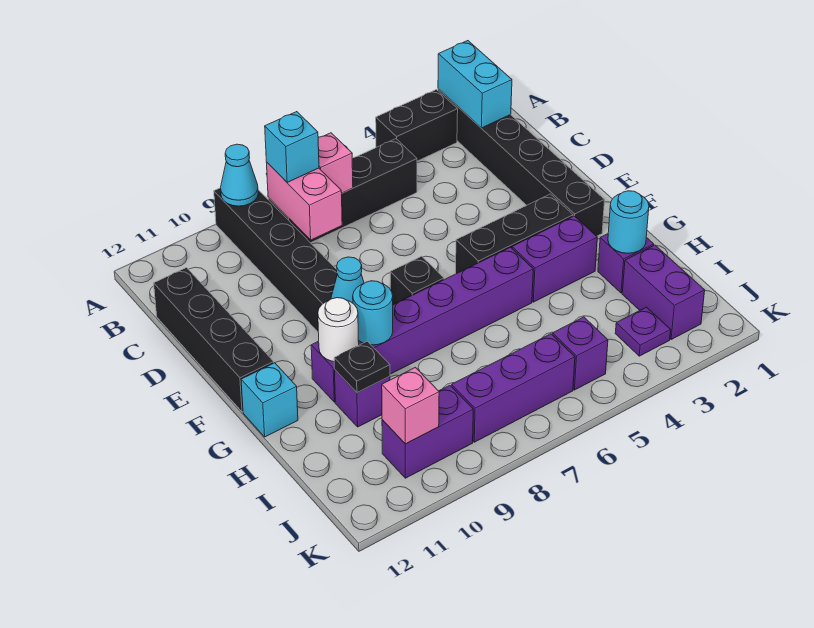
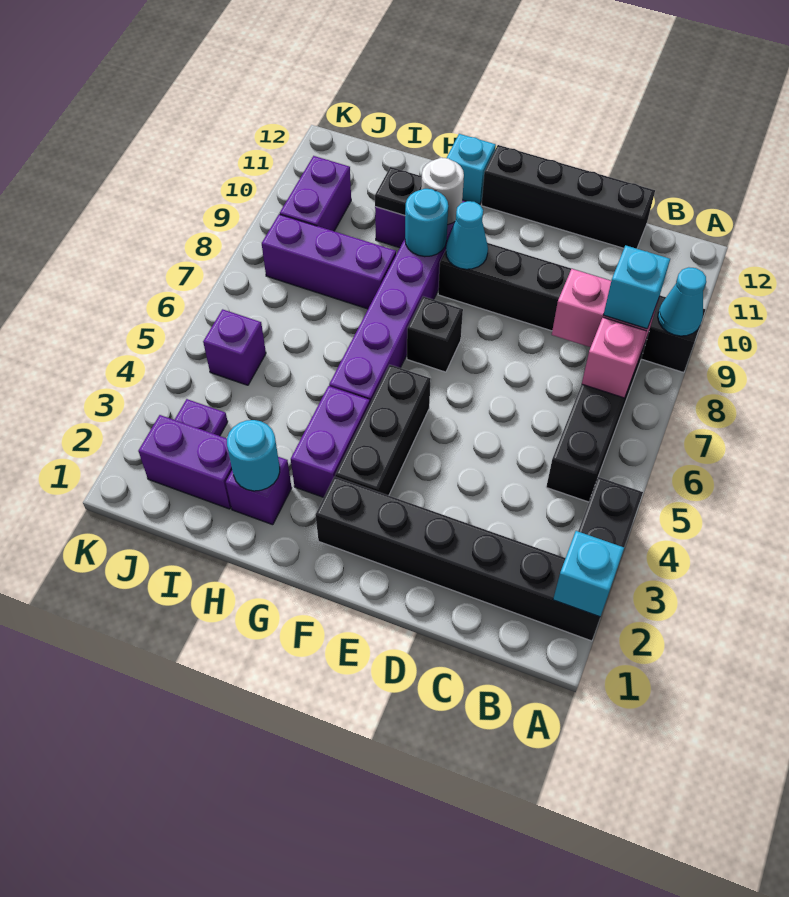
cyan 1x2 brick [438,41,512,128] -> cyan 1x1 brick [553,531,624,617]
purple 1x3 brick [452,334,575,442] -> purple 1x3 brick turned to [262,214,396,309]
pink 1x1 brick [382,367,439,444] -> none

